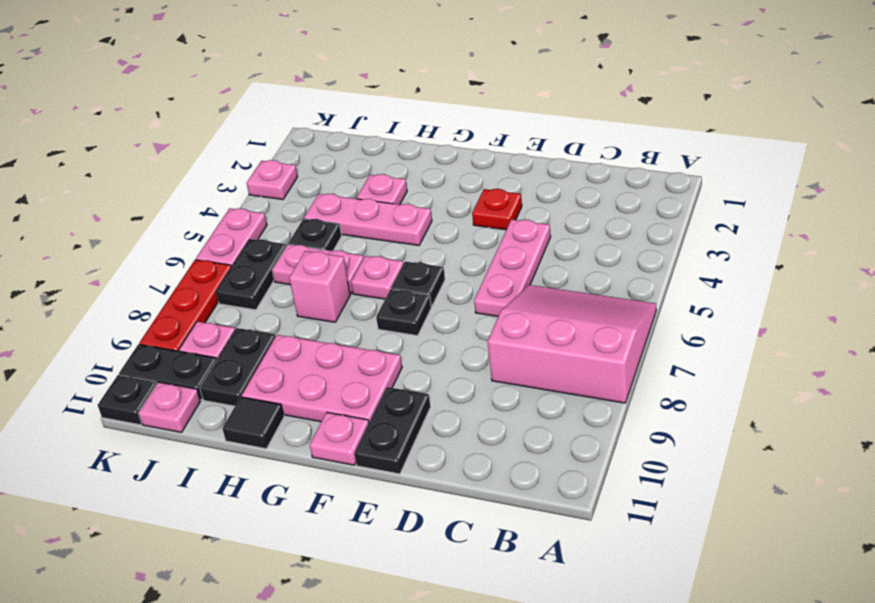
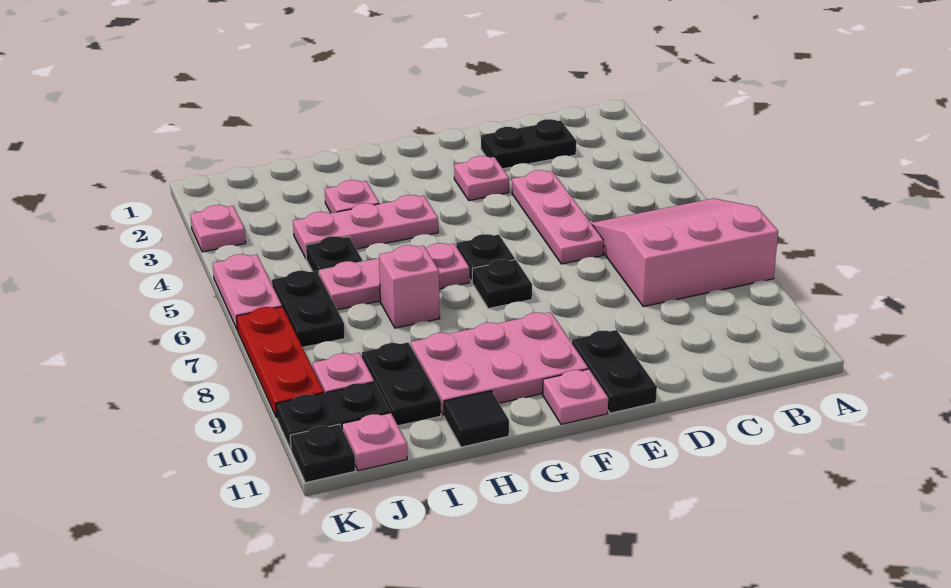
none -> black 1x2 plate [481,119,576,169]
red 1x1 plate [472,189,522,230] -> pink 1x1 plate [454,156,509,200]

